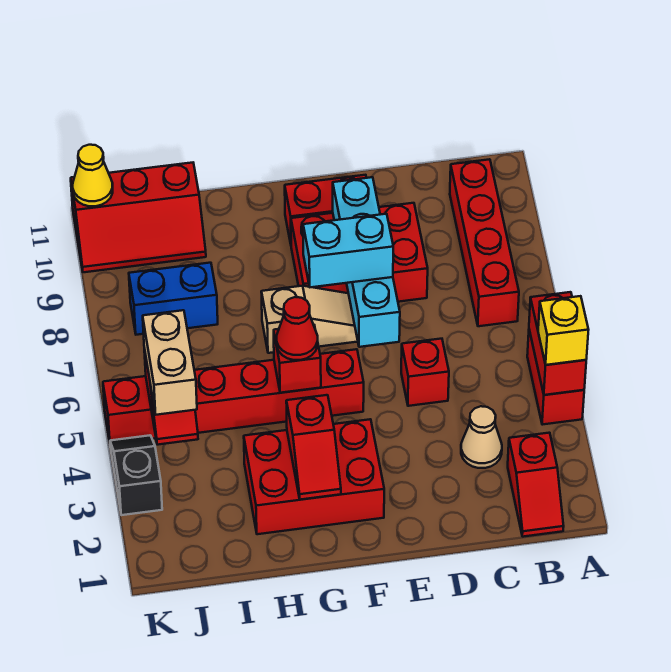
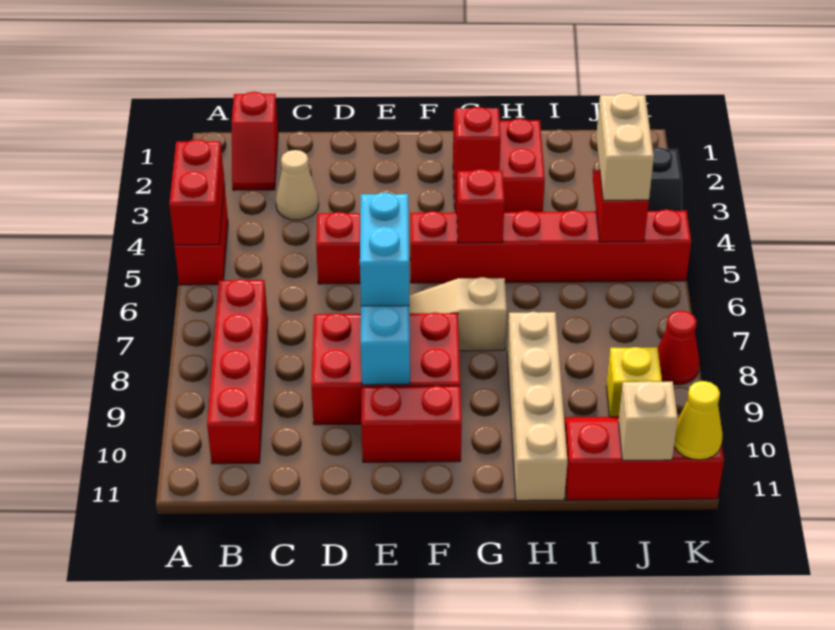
yellow 1x1 brick [538,296,588,365] -> yellow 1x1 brick moved to [606,347,662,417]
red 1x2 slope [508,433,564,537] -> red 1x2 slope turned to [232,92,278,190]
cyan 1x2 brick [303,214,393,287] -> cyan 1x2 brick turned to [360,193,409,306]
red 2x3 brick [244,419,384,534] -> red 2x2 brick [453,119,545,212]
red 1x1 cone [277,297,318,360] -> red 1x1 cone moved to [658,310,699,385]
none -> tan 1x4 brick [507,312,568,501]
blue 1x2 brick [129,263,218,335] -> none
none -> tan 1x1 brick [618,381,678,461]

